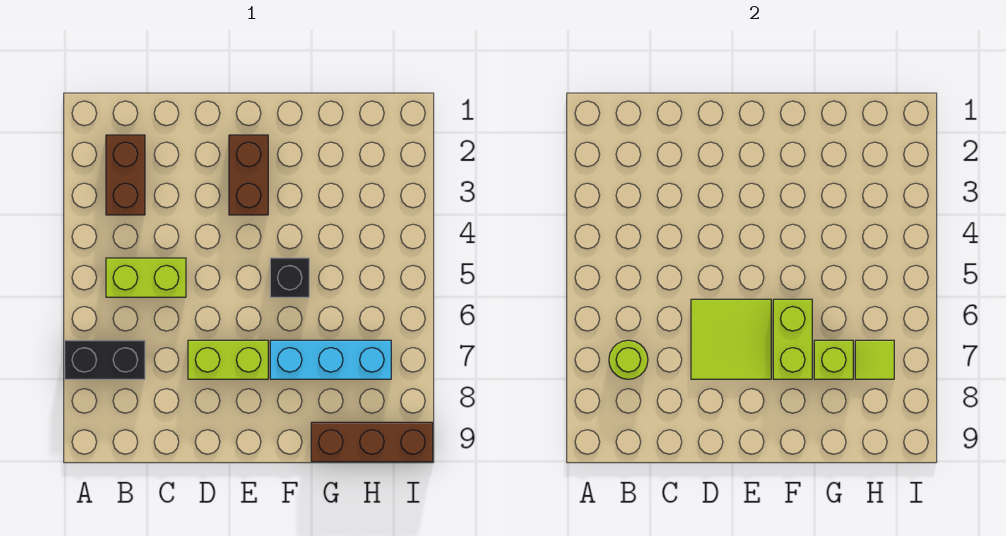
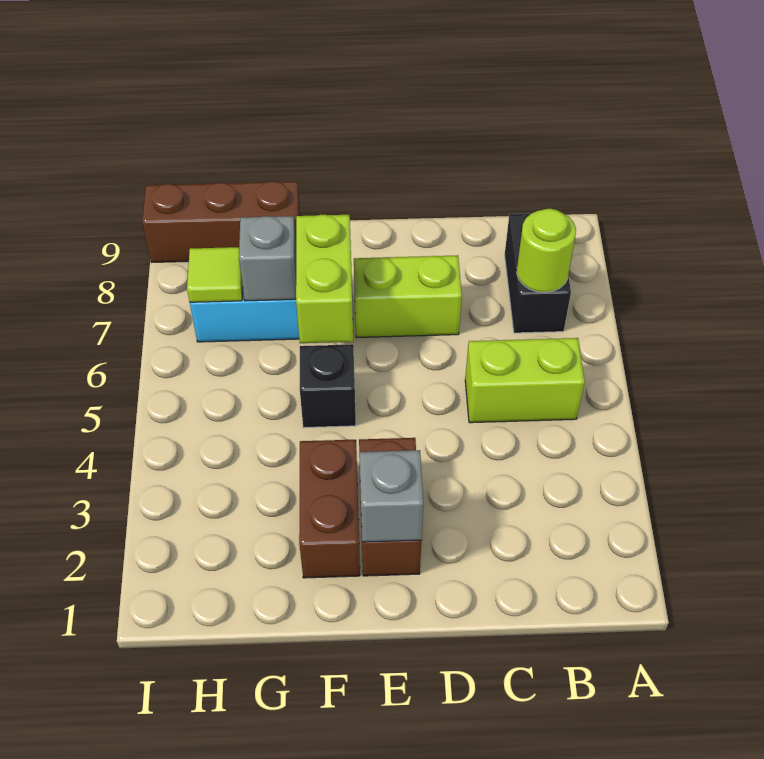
black 1x2 brick [65,340,145,379] -> black 1x2 brick turned to [505,214,571,333]
brown 1x2 brick [106,135,145,215] -> brown 1x2 brick moved to [299,440,360,578]
lime 2x2 tile [691,299,771,379] -> none
none -> grey 1x1 brick [359,450,423,542]
lime 1x1 brick [814,340,853,379] -> grey 1x1 brick [239,216,296,301]

